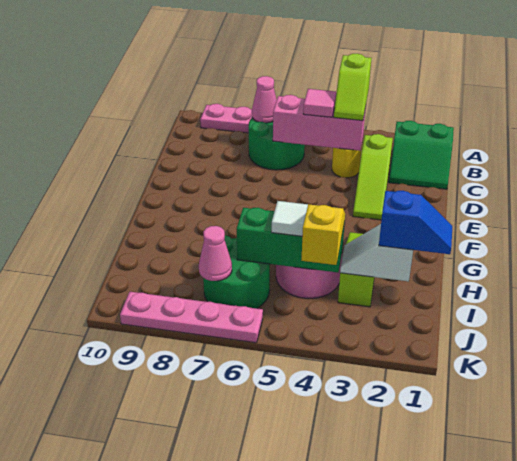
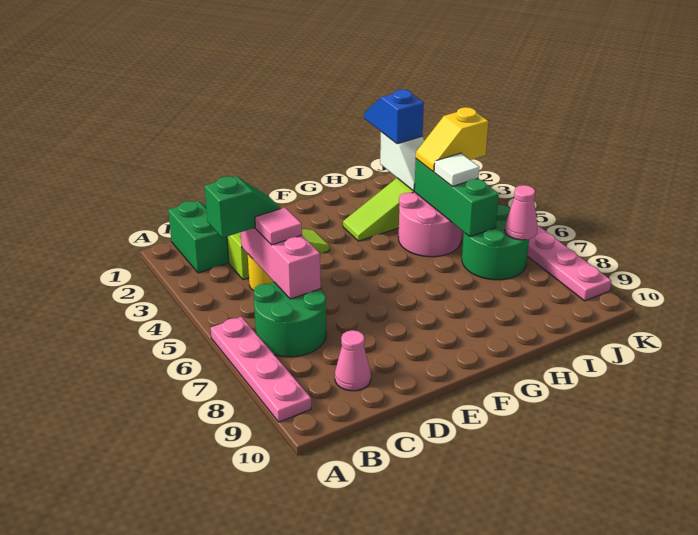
lime 1x2 slope [334,54,371,121] -> green 1x2 slope [204,176,281,238]
pink 1x1 cone [252,76,277,123] -> pink 1x1 cone moved to [335,330,371,391]

